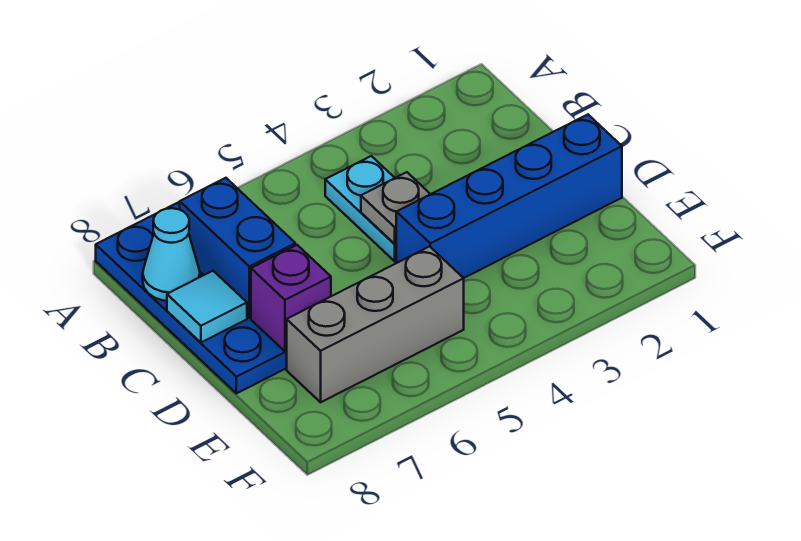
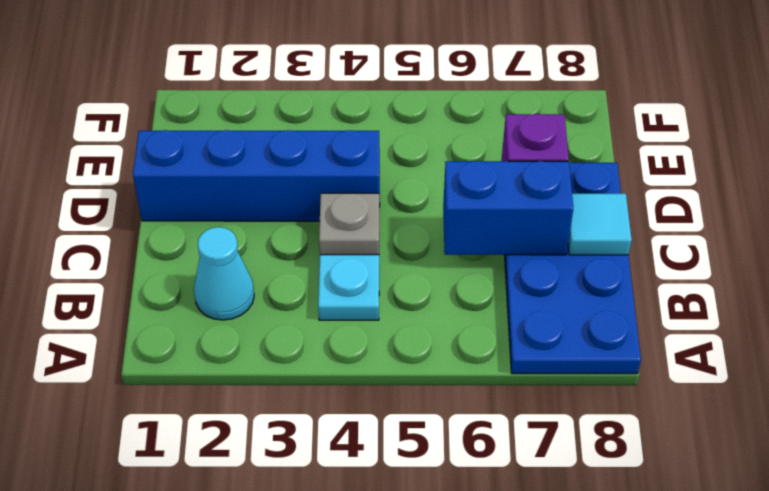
blue 1x2 brick [180,178,295,318] -> blue 1x2 brick turned to [443,161,573,255]
cyan 1x1 cone [143,208,200,301] -> cyan 1x1 cone moved to [194,227,254,320]
grey 1x3 brick [287,246,464,402] -> none

